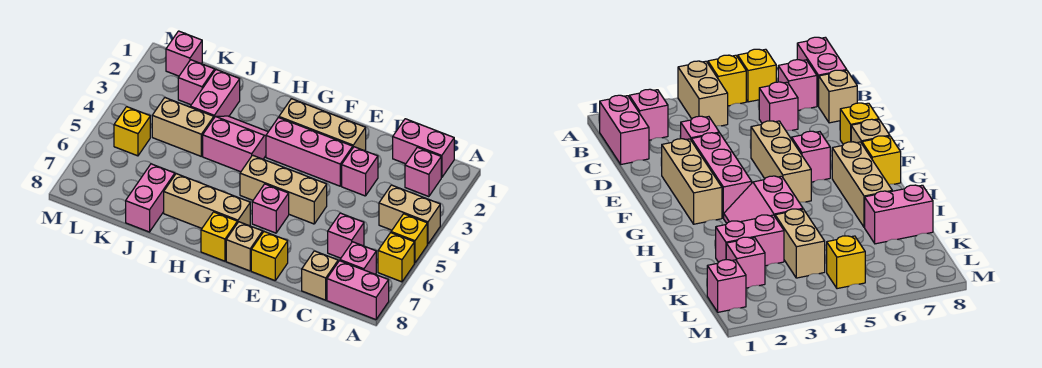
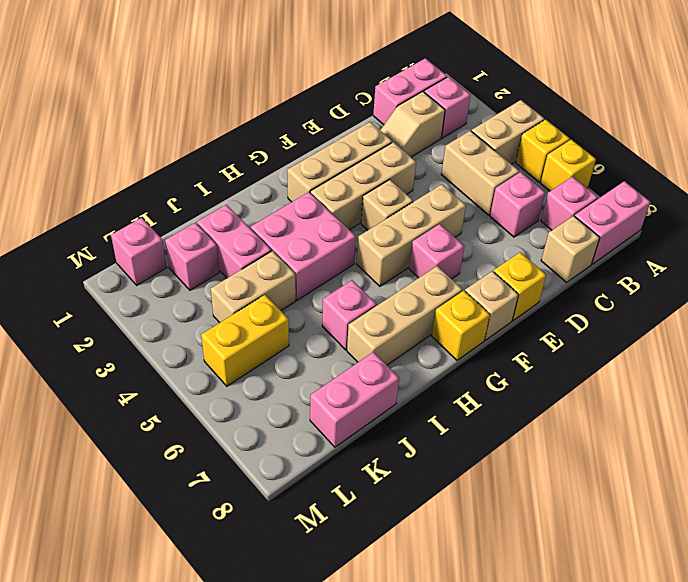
none -> tan 1x2 slope [380,92,445,157]
none -> tan 1x2 brick [441,131,519,215]
pink 1x1 brick [342,147,378,196] -> pink 1x1 brick moved to [322,280,377,350]
pink 1x3 brick [266,117,353,186] -> tan 1x3 brick [310,142,416,230]
none -> tan 1x1 brick [361,180,413,230]
pink 2x2 slope [203,116,268,172] -> pink 2x2 brick [251,192,356,300]
pink 1x2 brick [126,164,175,232] -> pink 1x2 brick turned to [310,352,399,447]
yellow 1x1 brick [114,107,150,156] -> yellow 1x2 brick [201,295,289,386]

